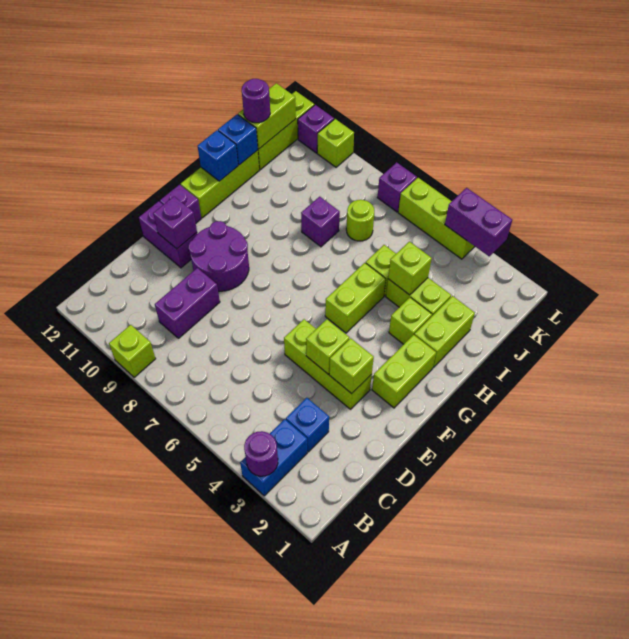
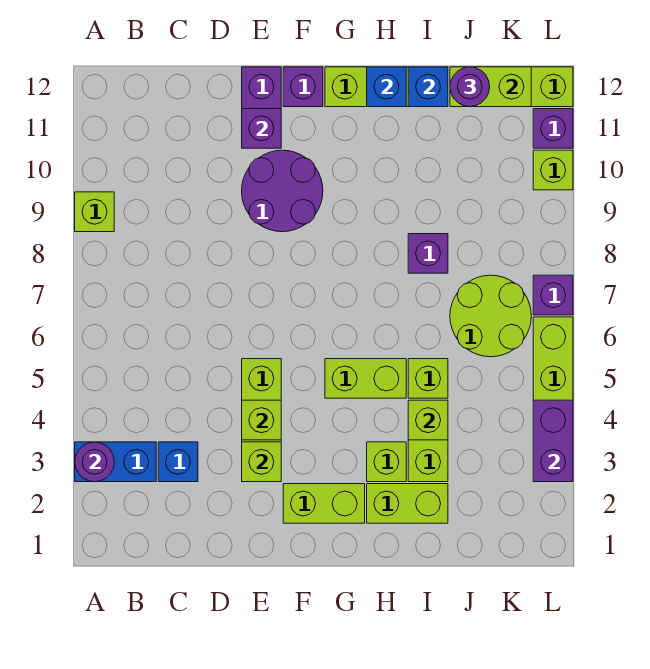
purple 1x2 brick [155,268,220,338] -> none
lime 1x1 round brick [346,200,374,241] -> lime 2x2 round brick [450,275,531,357]

